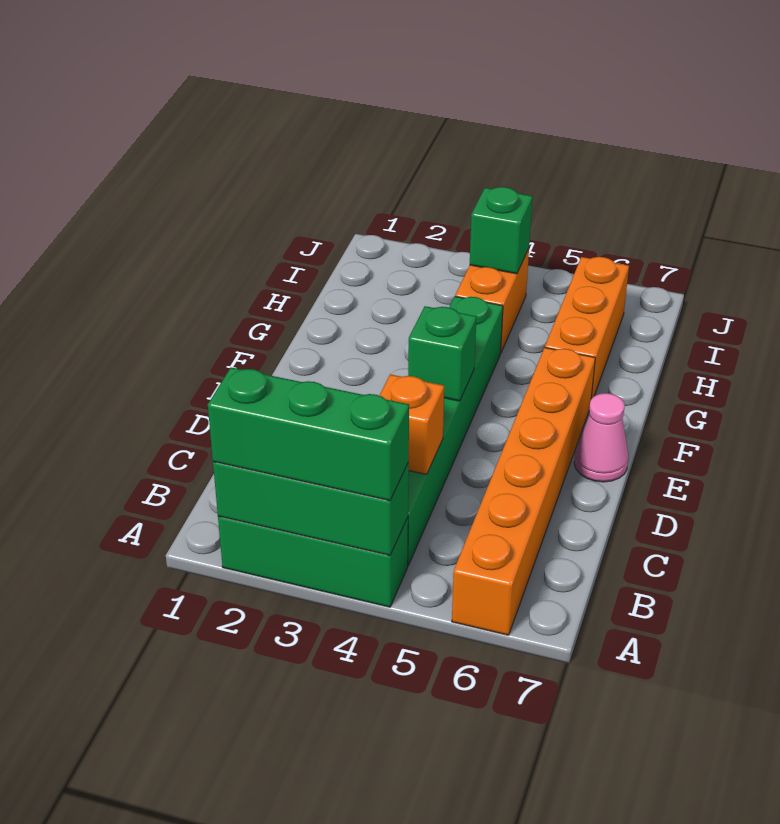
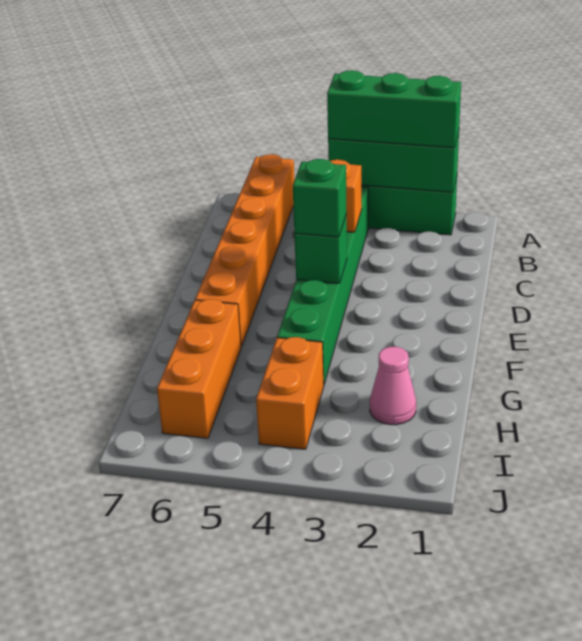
pink 1x1 cone [574,393,628,482] -> pink 1x1 cone moved to [370,347,416,425]
green 1x1 brick [470,187,532,274] -> green 1x1 brick moved to [293,159,347,237]

